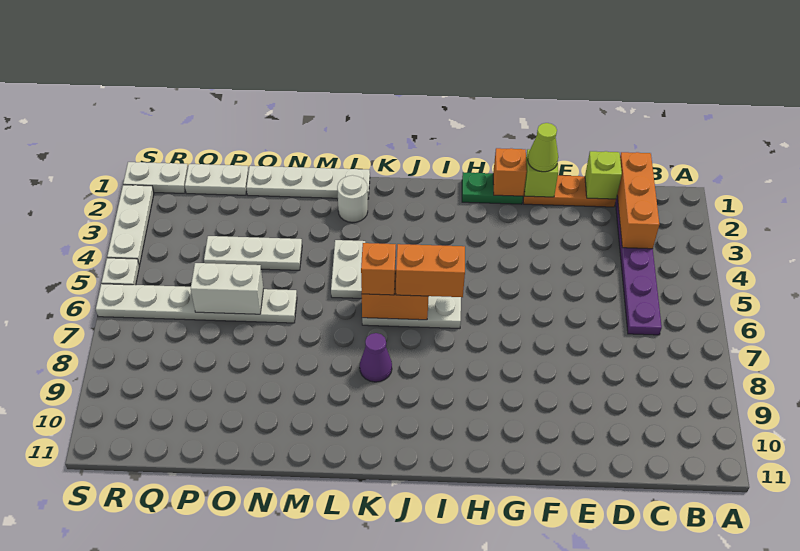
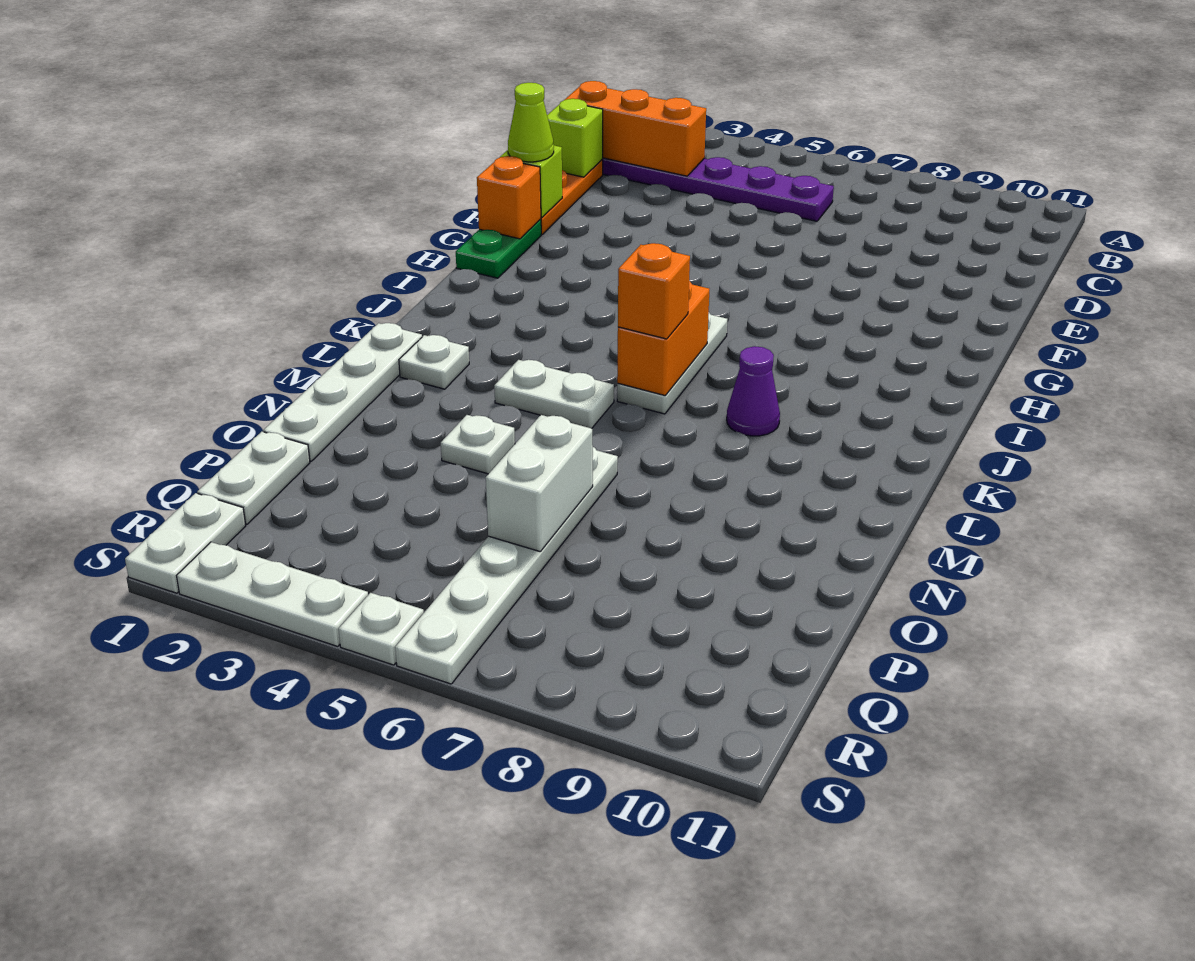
orange 1x2 brick [396,244,465,297] -> none
white 1x1 round brick [337,175,368,223] -> white 1x1 plate [399,335,469,389]
white 1x3 plate [204,236,302,270] -> white 1x1 plate [441,415,515,474]

